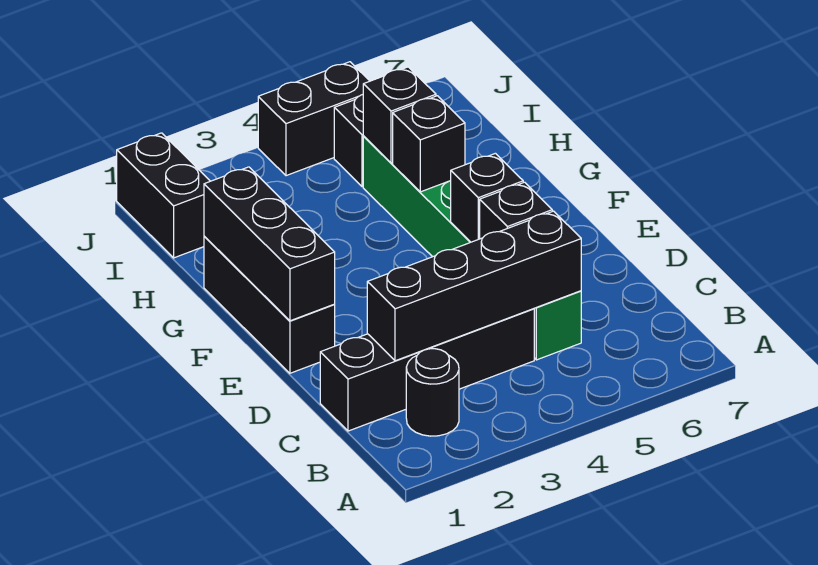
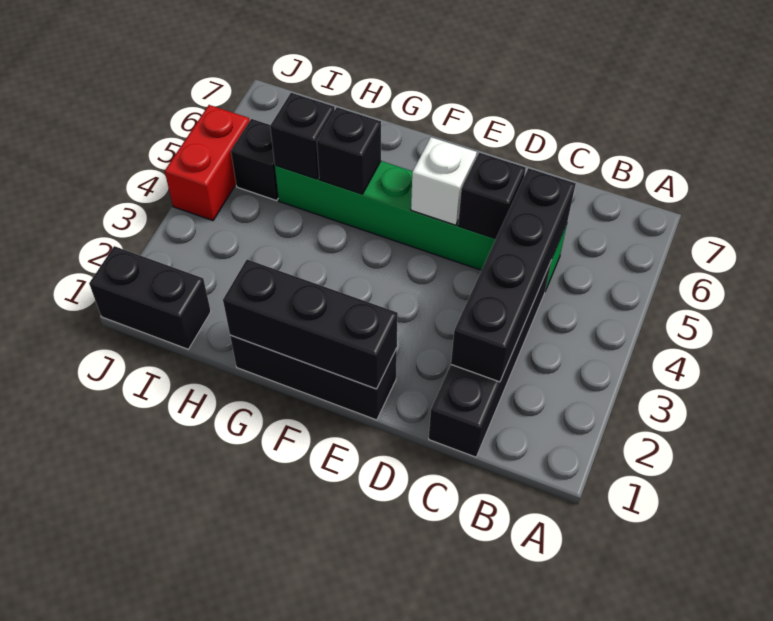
black 1x1 round brick [406,349,459,436] -> none
black 1x1 brick [451,153,523,242] -> white 1x1 brick [411,137,477,225]
black 1x2 brick [258,62,369,176] -> red 1x2 brick [165,105,250,221]

